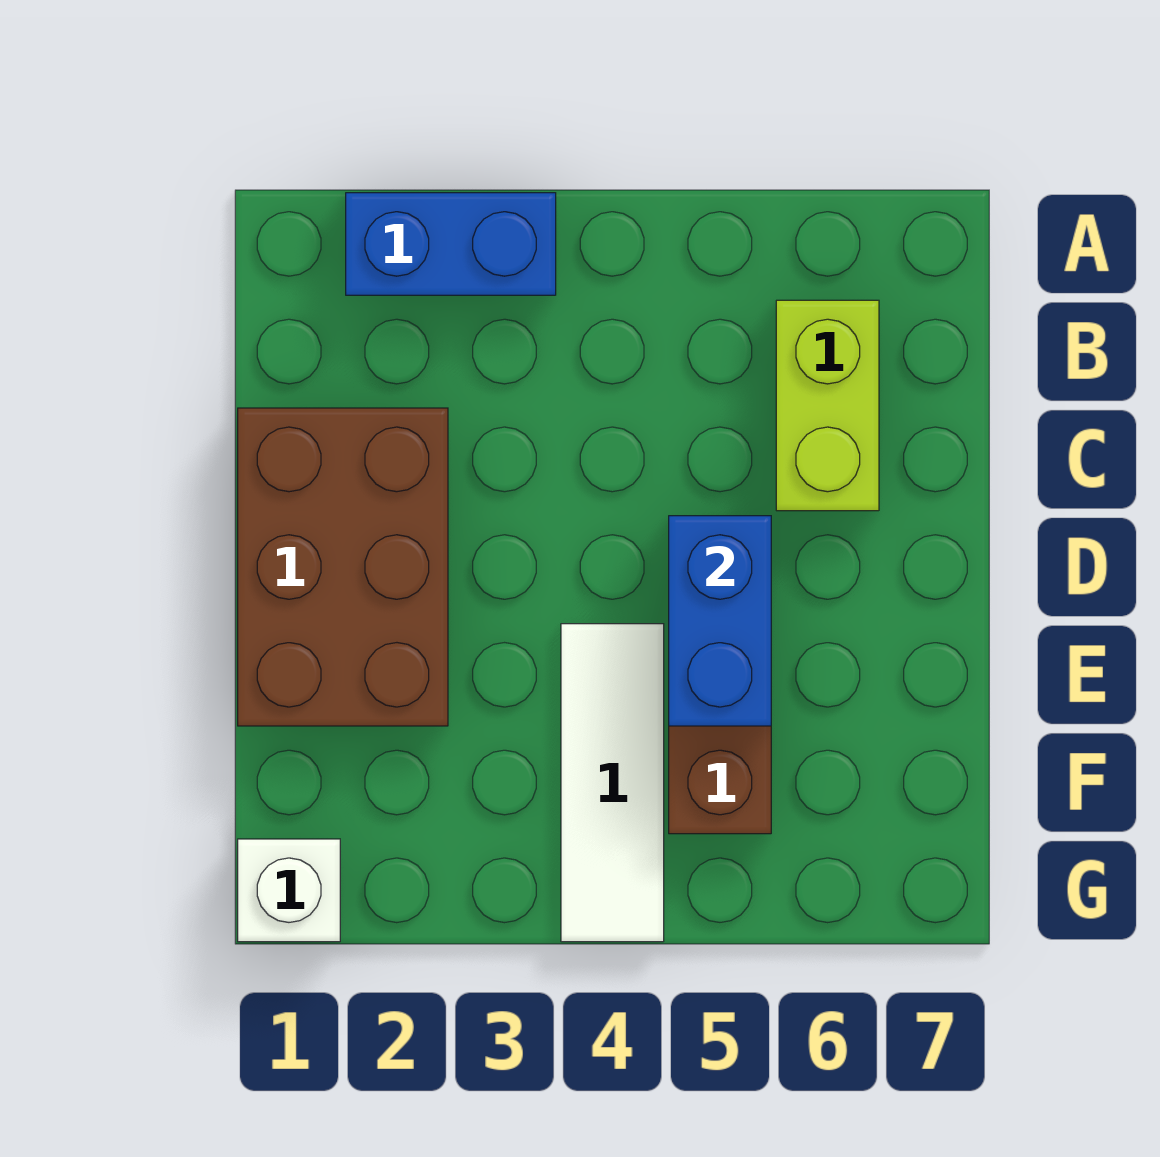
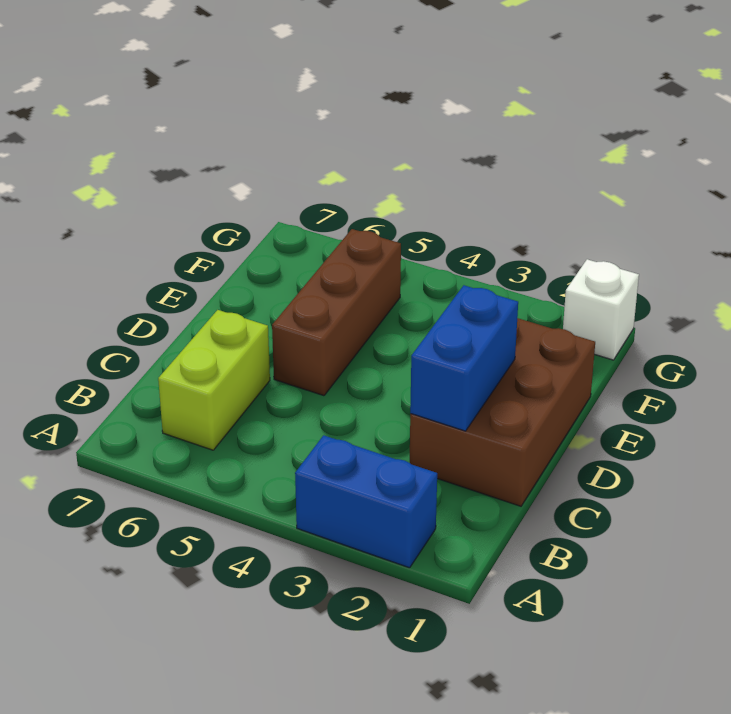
blue 1x2 brick [669,516,771,726] -> blue 1x2 brick moved to [410,285,518,431]
white 1x3 tile [561,624,664,942] -> none

